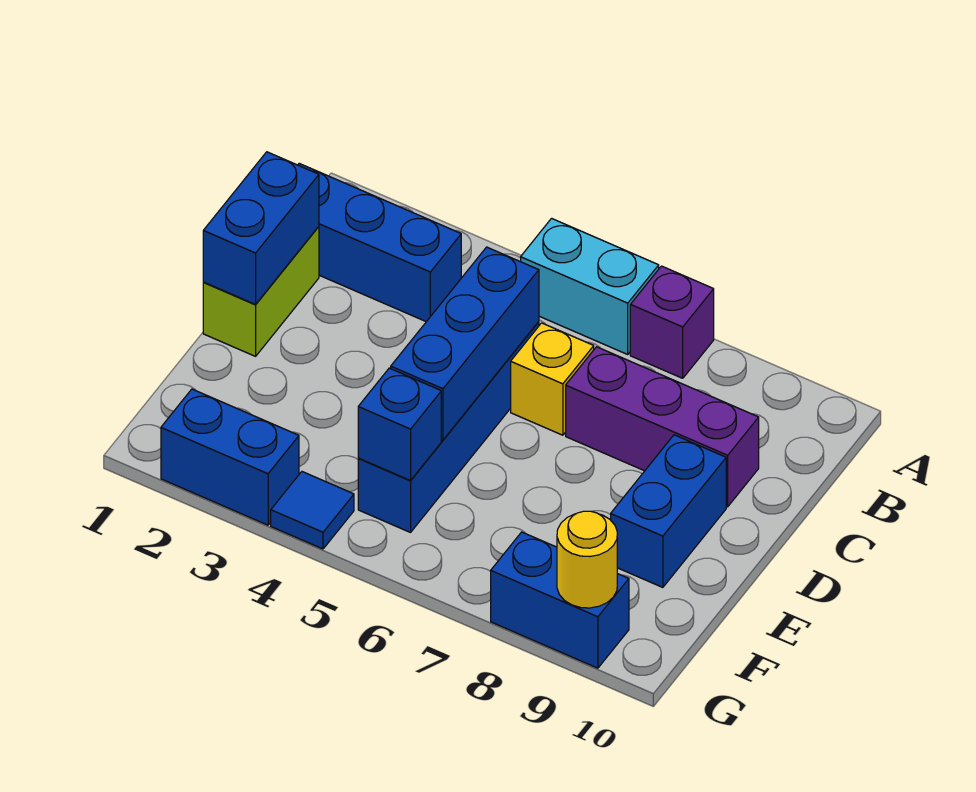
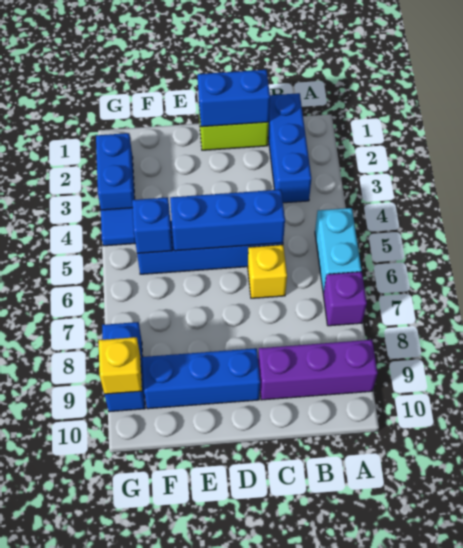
purple 1x3 brick [566,347,759,507] -> purple 1x3 brick turned to [258,340,377,400]
blue 1x2 brick [611,435,726,587] -> blue 1x3 brick [142,348,260,409]
yellow 1x1 round brick [557,511,617,608] -> yellow 1x1 brick [99,337,142,394]

